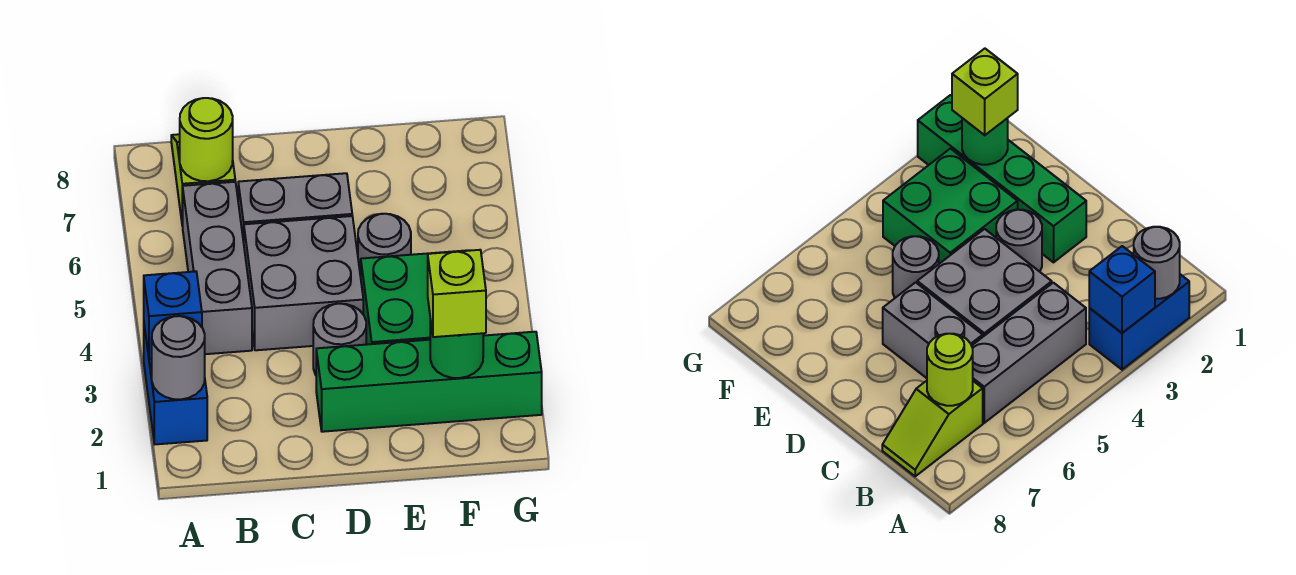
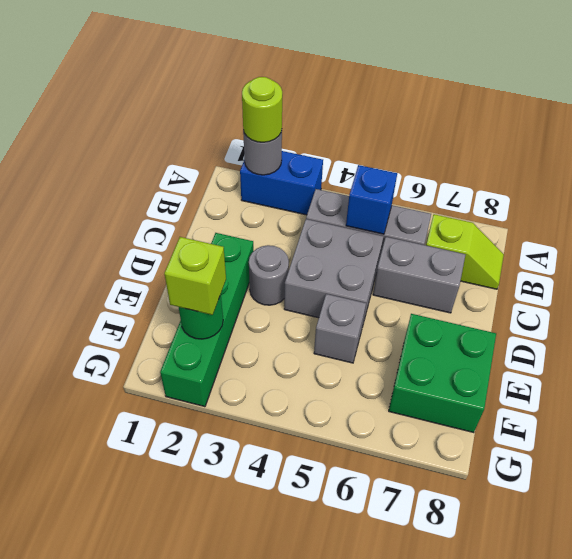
blue 1x1 brick [144,271,202,359] -> blue 1x1 brick moved to [346,165,397,234]
lime 1x1 round brick [180,98,233,181] -> lime 1x1 round brick moved to [242,77,282,142]
grey 1x2 brick [238,173,352,242] -> grey 1x2 brick turned to [373,237,465,313]
green 2x2 brick [361,250,469,345] -> green 2x2 brick moved to [389,314,496,433]
grey 1x1 round brick [358,214,411,277] -> grey 1x1 brick [314,294,366,363]

